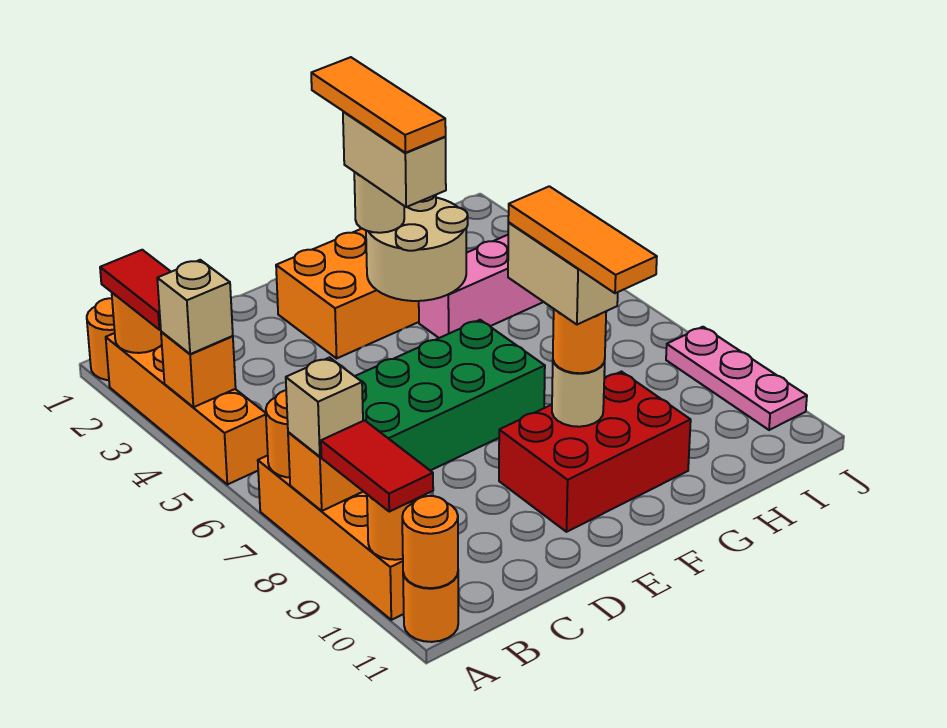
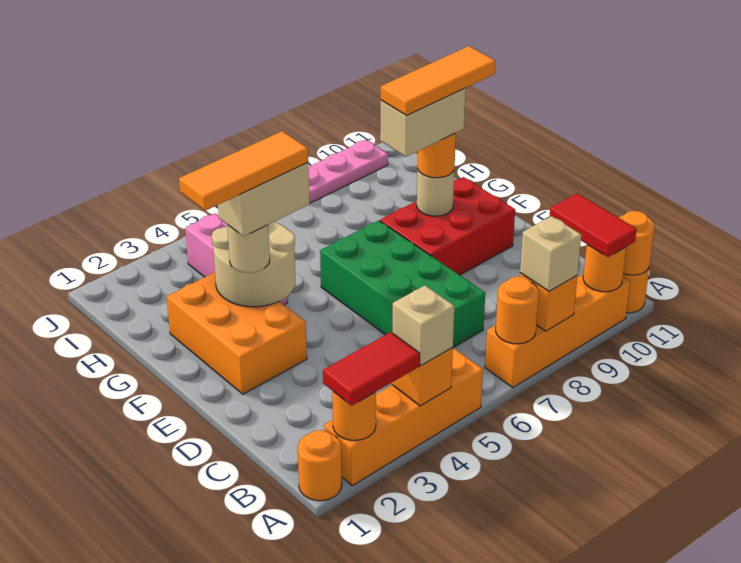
red 1x2 tile [321,420,433,512] -> red 1x2 tile turned to [550,193,637,257]
red 2x3 brick [499,372,691,532] -> red 2x3 brick turned to [380,177,515,275]

